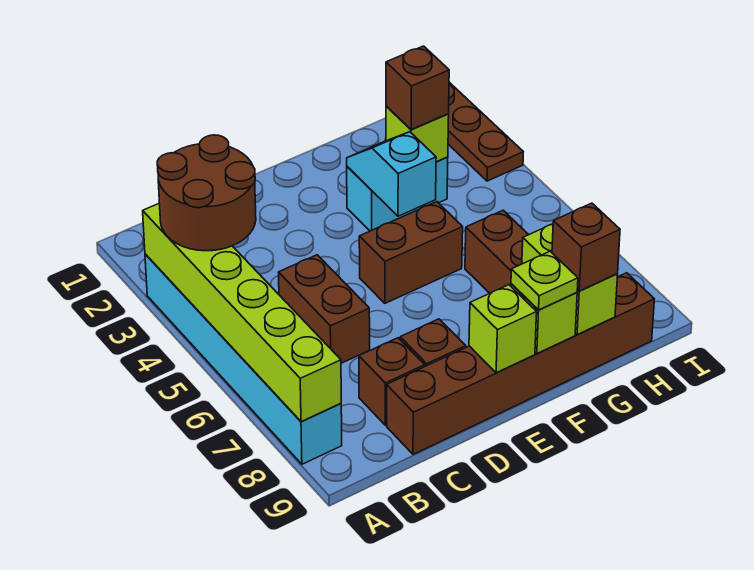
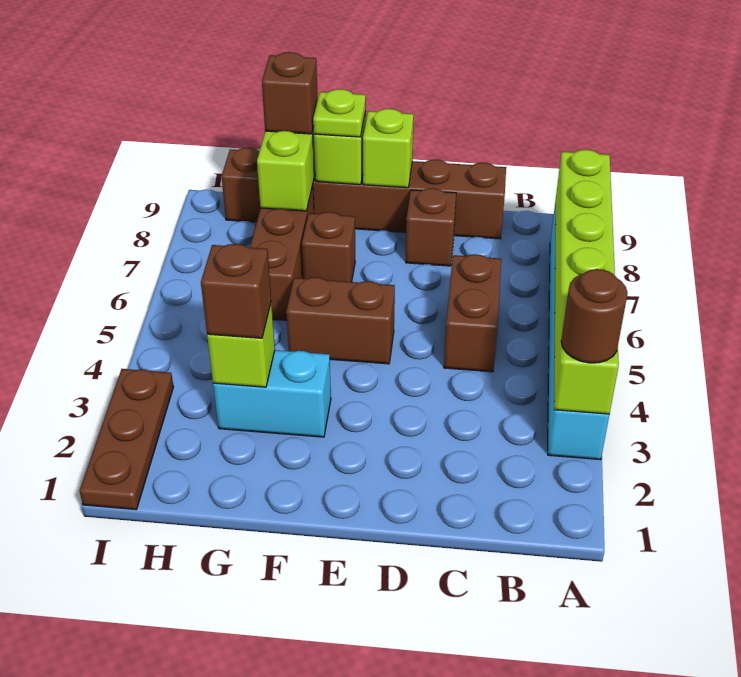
brown 2x2 round brick [157,135,256,251] -> brown 1x1 round brick [561,269,628,363]
brown 1x1 brick [359,338,425,425] -> brown 1x1 brick moved to [302,212,355,282]
cyan 1x2 slope [347,132,436,216] -> none

